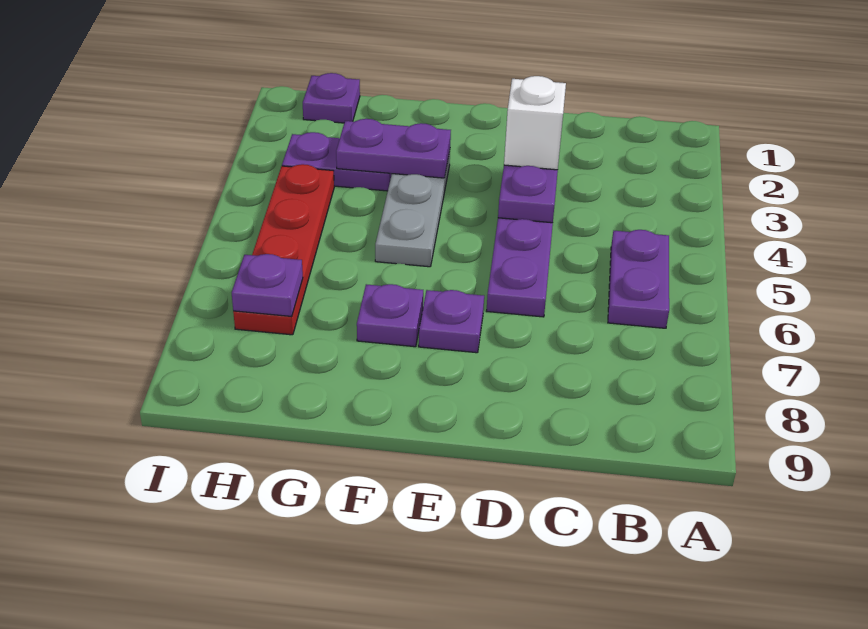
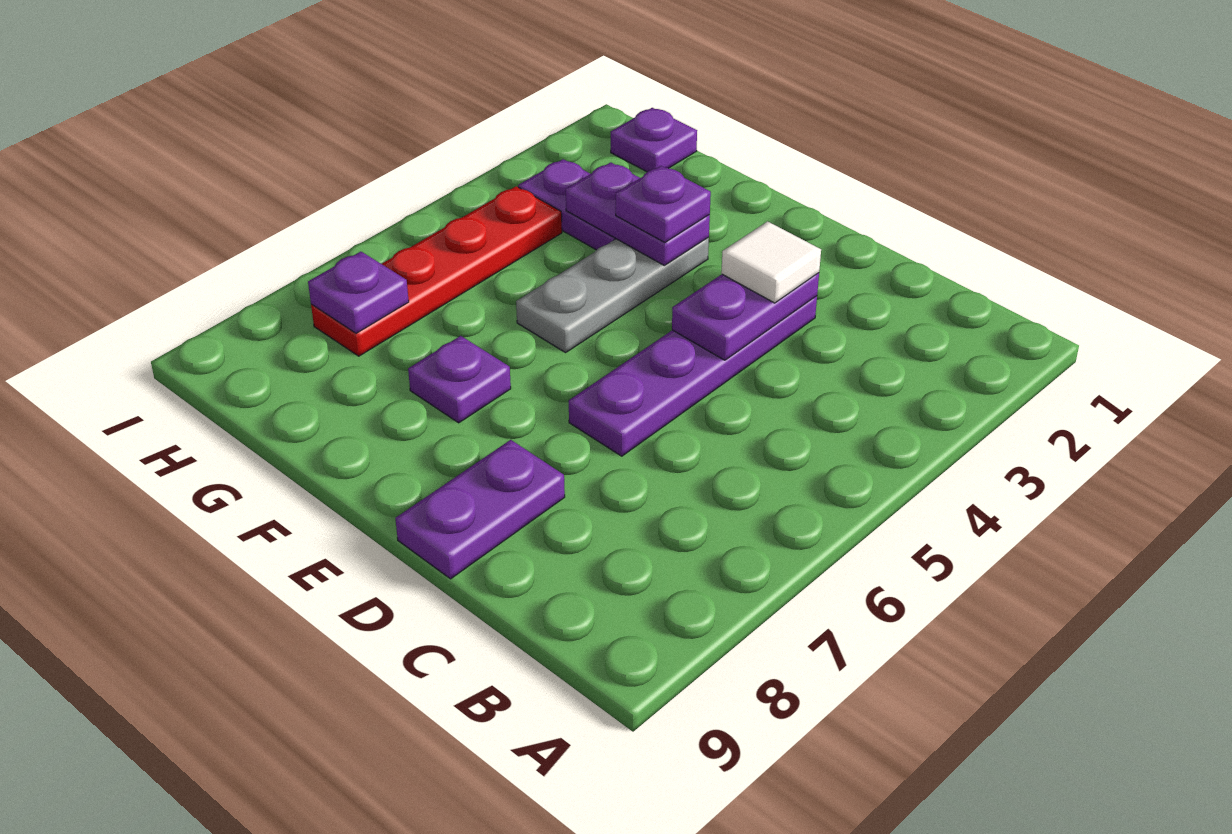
purple 1x2 plate [608,230,669,328] -> purple 1x2 plate moved to [395,440,565,579]
white 1x1 brick [504,76,566,170] -> white 1x1 tile [721,221,821,303]
purple 1x1 plate [419,290,484,353] -> purple 1x1 plate moved to [616,166,711,243]

